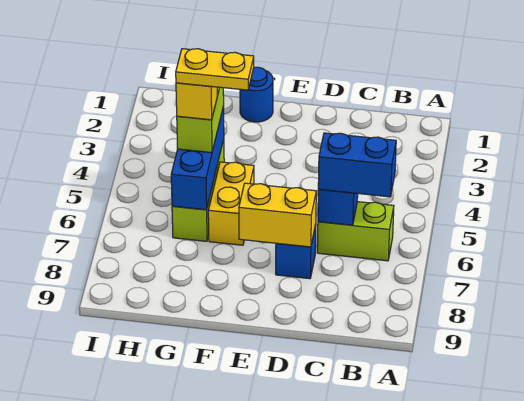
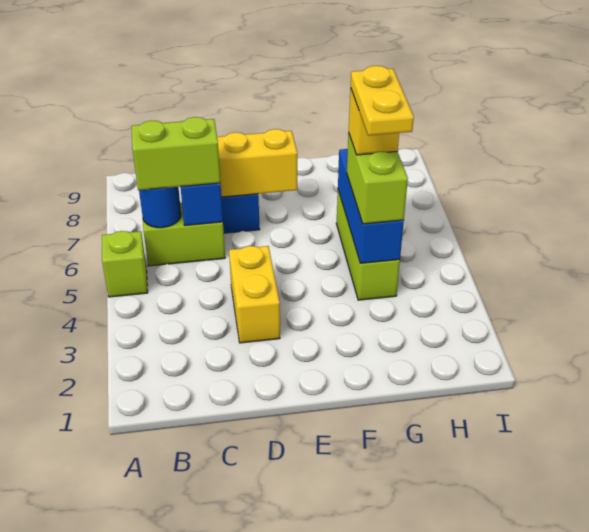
none -> lime 1x1 brick [102,231,148,297]
blue 1x2 brick [318,133,396,197] -> lime 1x2 brick [131,117,220,190]
blue 1x1 round brick [240,67,273,122] -> blue 1x1 round brick moved to [139,187,181,228]
yellow 1x2 brick [208,162,254,245] -> yellow 1x2 brick moved to [229,246,280,343]
yellow 1x2 plate [176,49,254,90] -> yellow 1x2 plate turned to [351,66,414,136]

